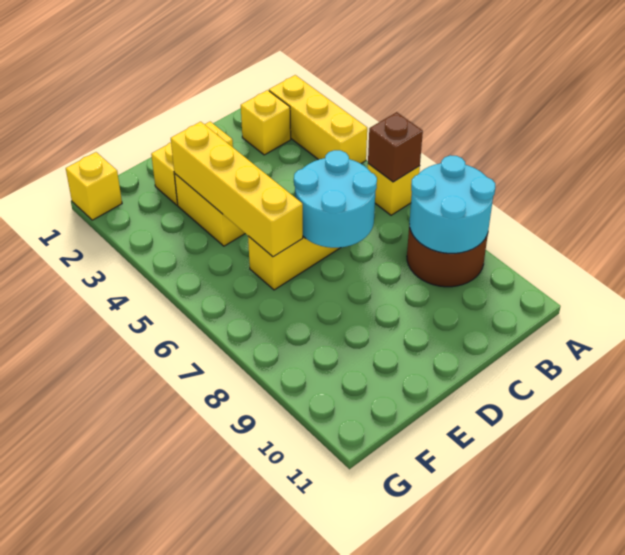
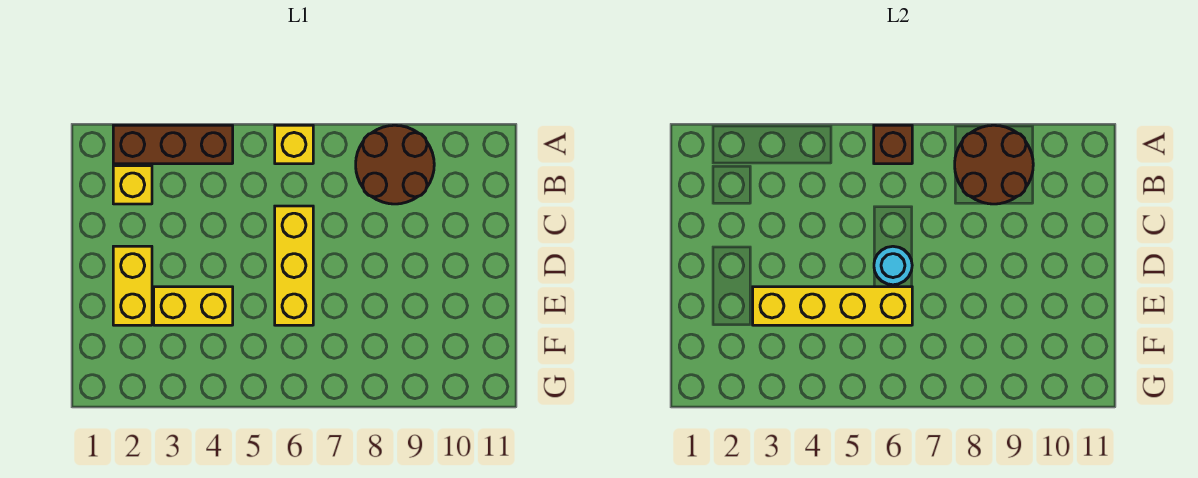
yellow 1x3 brick [269,75,367,164] -> brown 1x3 brick [113,125,233,164]
cyan 2x2 round brick [409,155,495,253] -> brown 2x2 round brick [955,125,1033,204]
cyan 2x2 round brick [294,150,377,248] -> cyan 1x1 round brick [874,246,912,285]
yellow 1x1 brick [66,152,122,220] -> none

